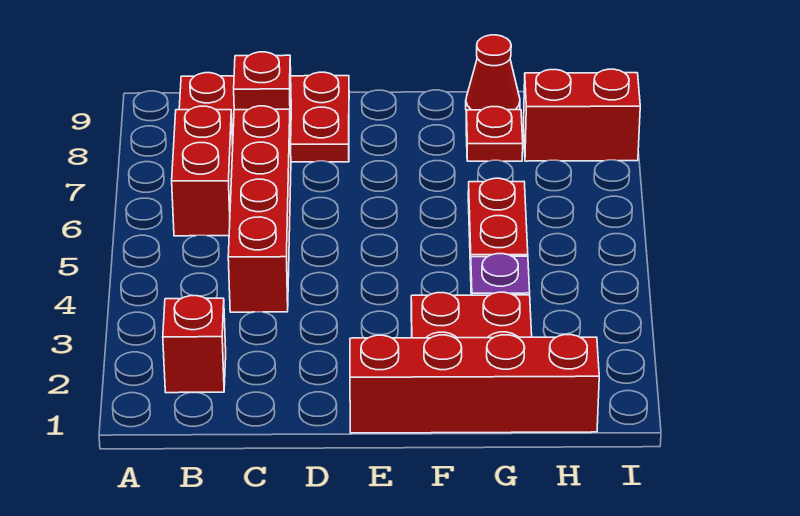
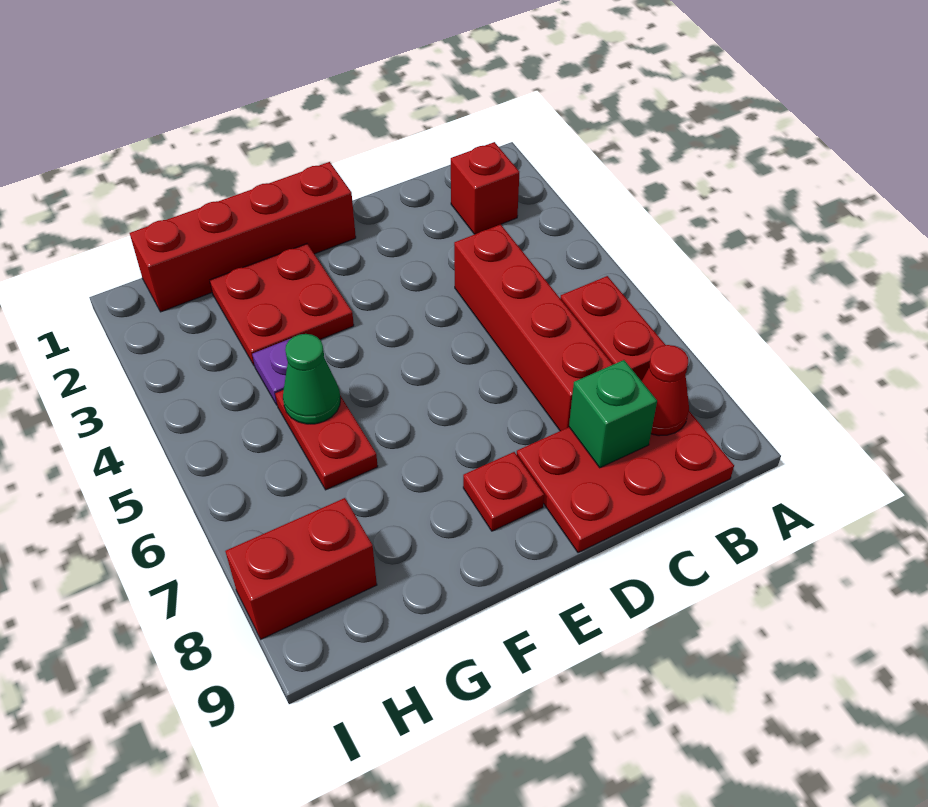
red 1x1 brick [234,52,291,140] -> green 1x1 brick [569,360,657,468]
none -> green 1x1 cone [283,334,340,424]
red 1x1 plate [466,107,523,161] -> red 1x1 plate moved to [463,452,544,531]
red 1x1 cone [466,35,520,110] -> red 1x1 cone moved to [642,345,689,436]

